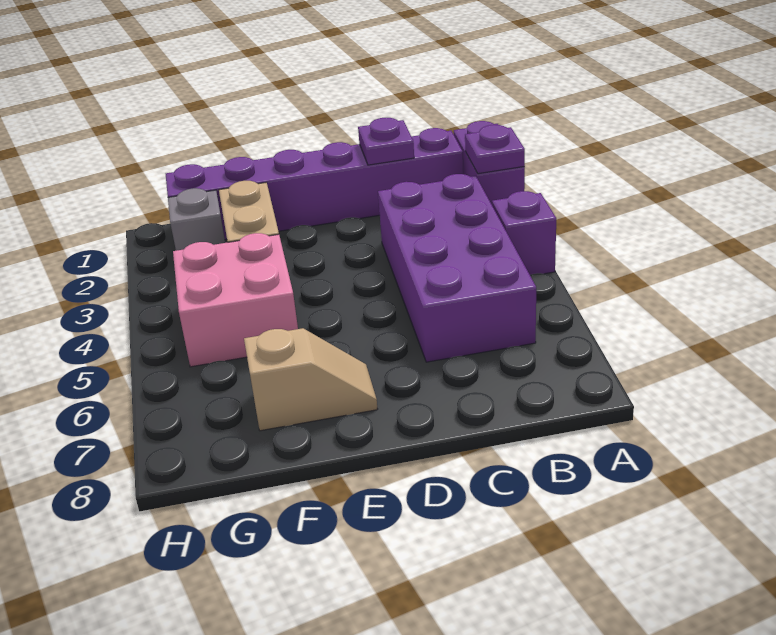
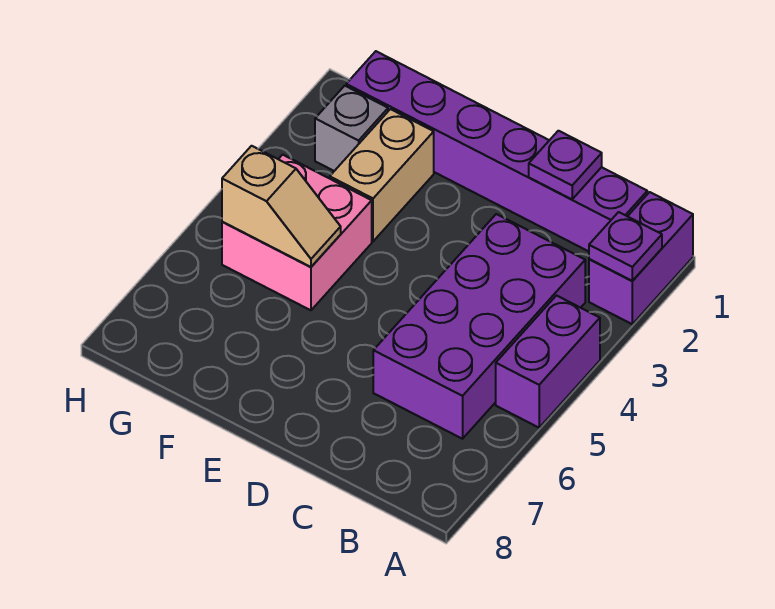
purple 1x1 brick [492,191,556,275] -> purple 1x2 brick [496,296,600,428]
tan 1x2 slope [244,328,377,431] -> tan 1x2 slope moved to [222,146,341,267]

